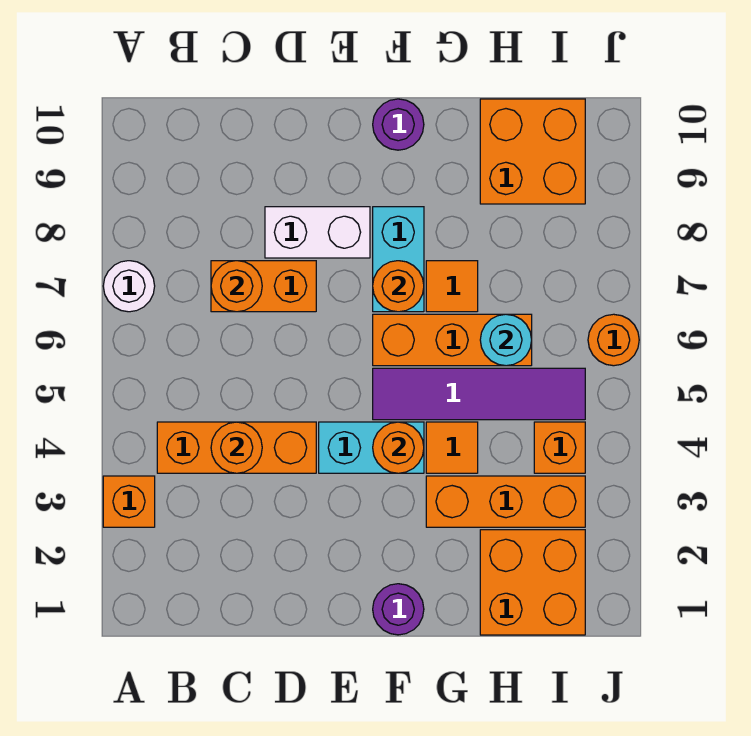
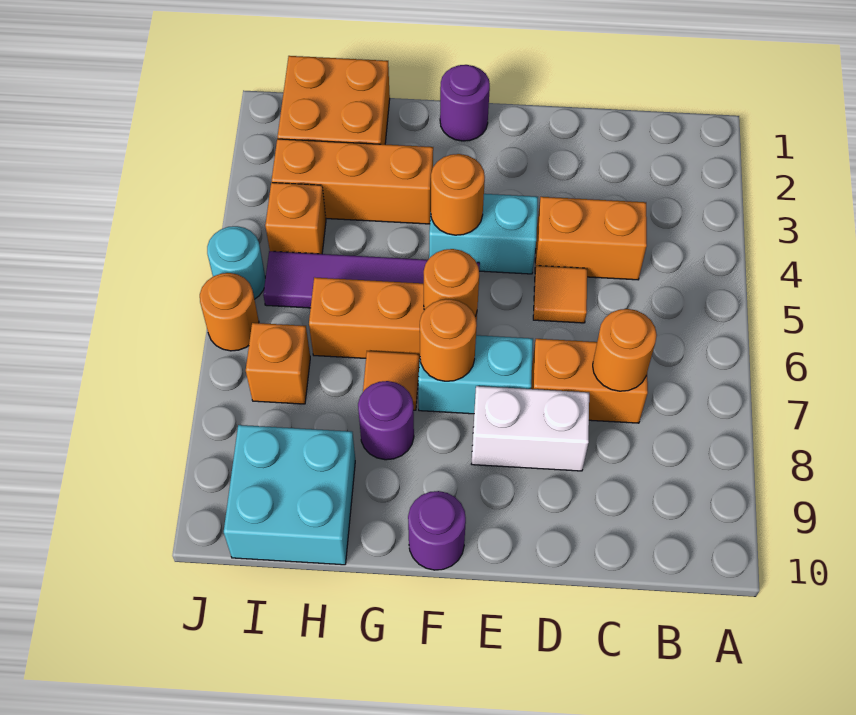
orange 1x1 brick [103,476,155,527] -> orange 1x1 brick moved to [246,323,310,404]
white 1x1 round brick [103,261,155,312] -> none
orange 1x3 brick [157,422,316,473] -> orange 1x2 brick [535,197,647,280]
orange 1x1 round brick [211,422,262,473] -> orange 1x1 round brick moved to [424,249,479,317]
cyan 1x2 brick [373,207,424,312] -> cyan 1x2 brick turned to [418,335,533,414]
orange 1x1 tile [426,422,478,473] -> orange 1x1 tile moved to [533,266,587,323]
none -> purple 1x1 round brick [358,381,414,460]
cyan 1x1 round brick [480,314,532,366] -> cyan 1x1 round brick moved to [207,226,265,299]
orange 2x2 brick [480,99,585,204] -> cyan 2x2 brick [224,425,355,565]

